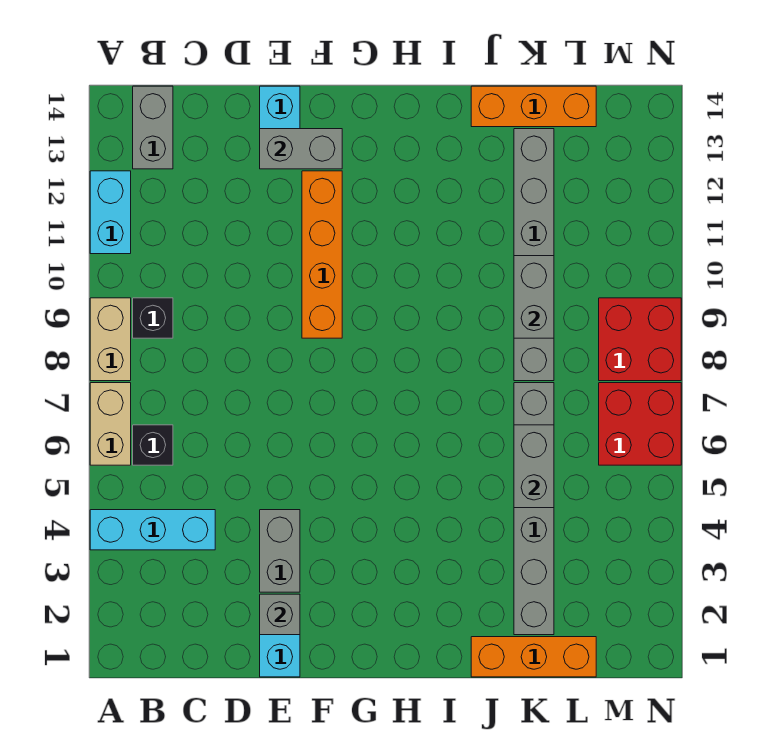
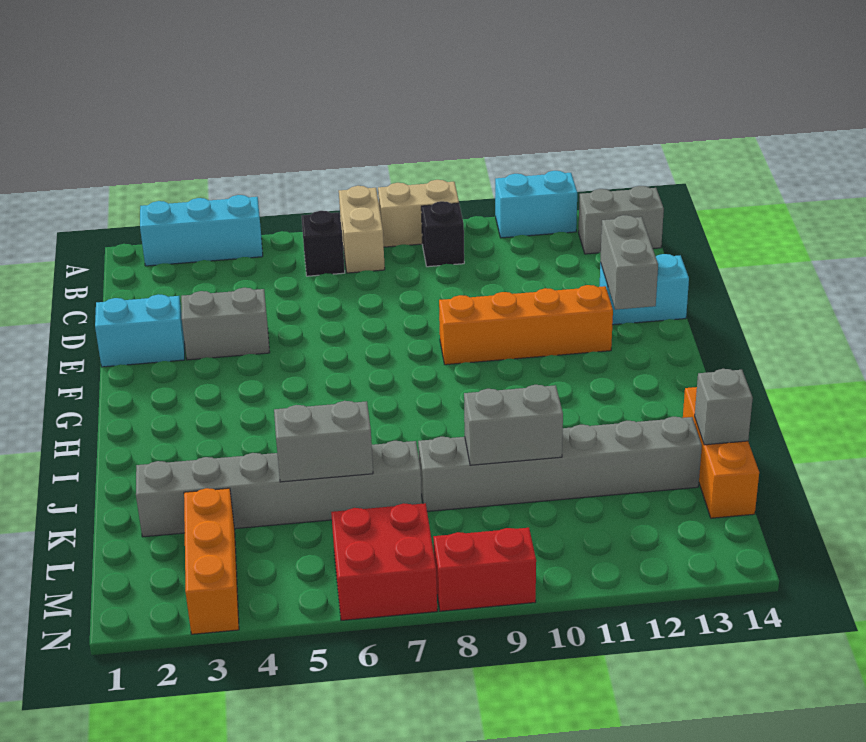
cyan 1x3 brick [90,510,215,550] -> cyan 1x3 brick turned to [140,195,263,266]
tan 1x2 brick [90,383,131,465] -> tan 1x2 brick turned to [339,186,385,273]
grey 1x1 brick [260,594,300,635] -> grey 1x1 brick moved to [695,369,753,445]
orange 1x3 brick [471,637,596,677] -> orange 1x3 brick moved to [184,488,239,634]
red 2x2 brick [599,298,681,381] -> red 1x2 brick [433,528,536,611]

